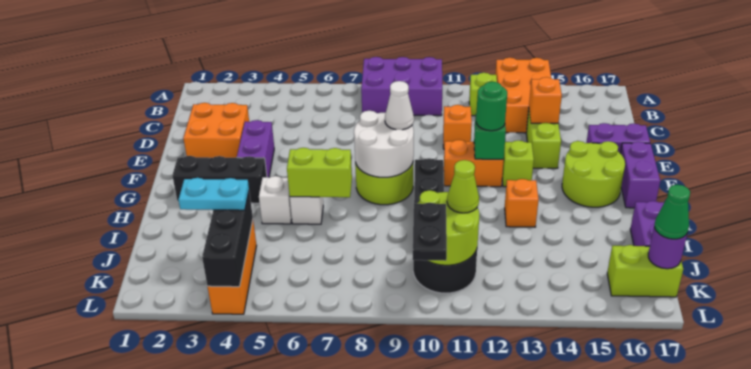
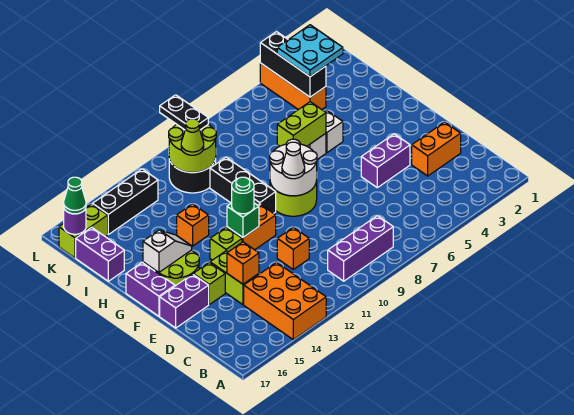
purple 2x3 brick [361,57,442,116] -> purple 1x3 brick [328,216,393,281]
lime 1x1 brick [469,73,497,116] -> lime 1x1 brick moved to [193,262,225,305]
orange 2x2 brick [183,103,249,158] -> orange 1x2 brick [412,122,461,176]
purple 1x2 brick [237,120,274,177] -> purple 1x2 brick turned to [361,134,410,188]
black 1x3 brick [172,156,267,203] -> black 1x3 brick moved to [92,169,158,234]
none -> white 1x2 slope [143,230,192,273]
cyan 1x2 plate [179,178,249,210] -> cyan 2x2 plate [277,25,343,77]

